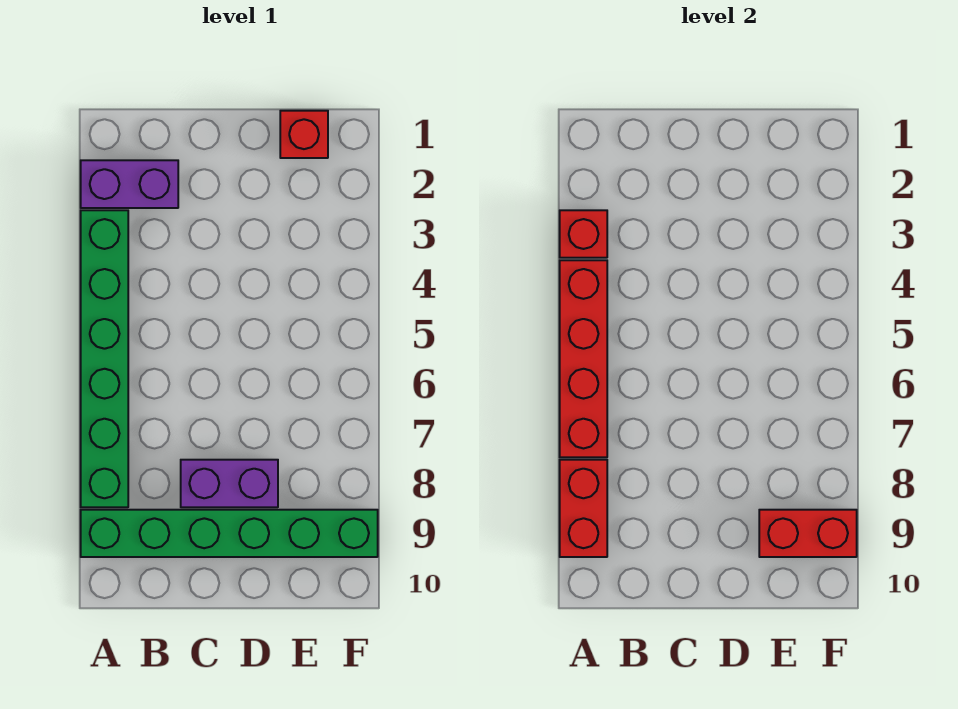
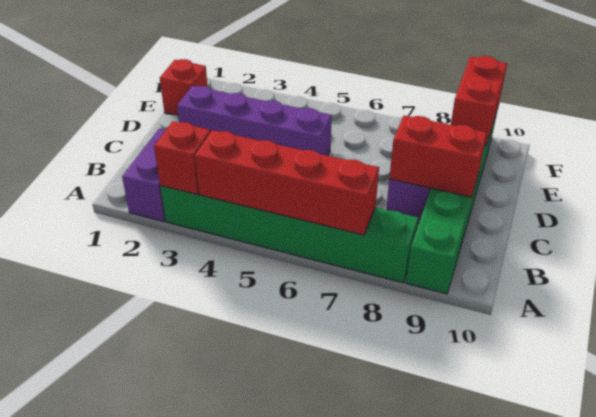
red 1x2 brick [560,460,607,557] -> red 1x2 brick moved to [389,115,487,197]
none -> purple 1x4 brick [177,86,332,156]

